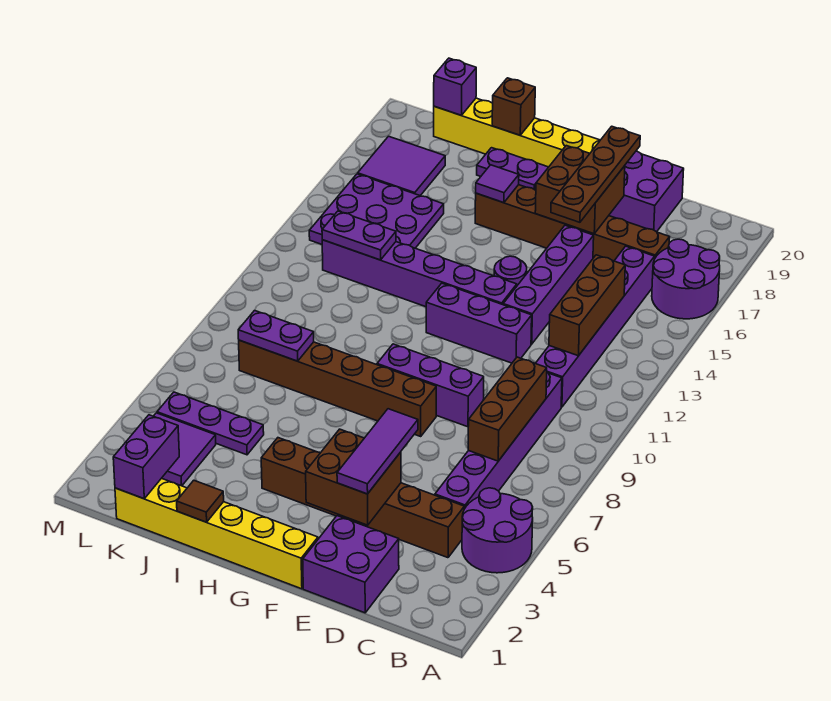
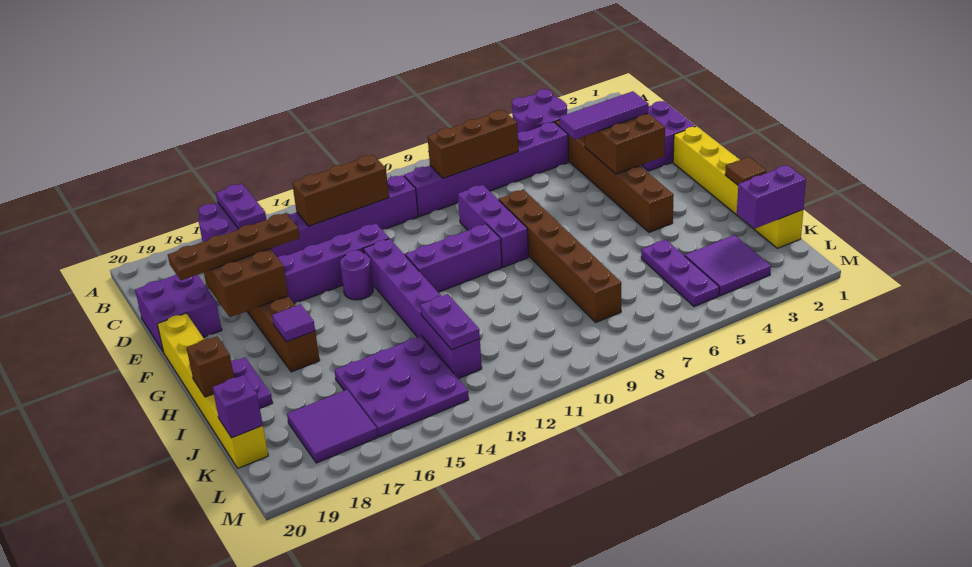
purple 1x3 brick [426,283,532,363] -> purple 1x3 brick turned to [405,224,502,292]
purple 1x2 plate [238,311,314,361] -> purple 1x2 plate moved to [216,184,266,229]

